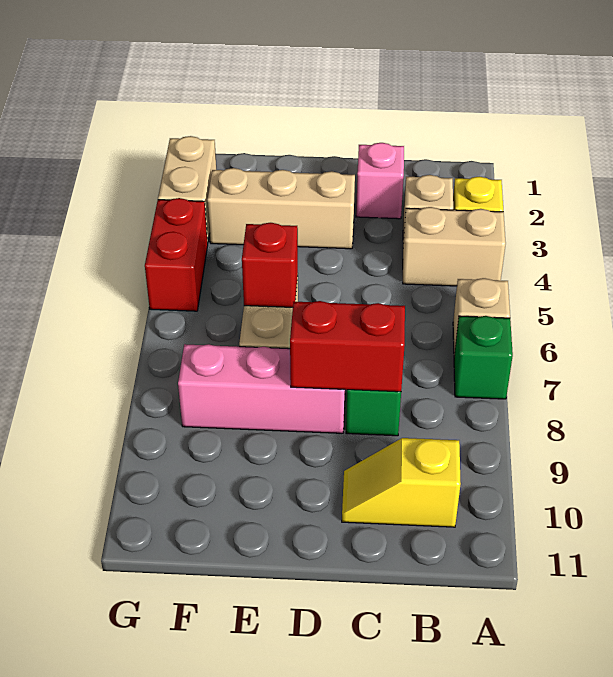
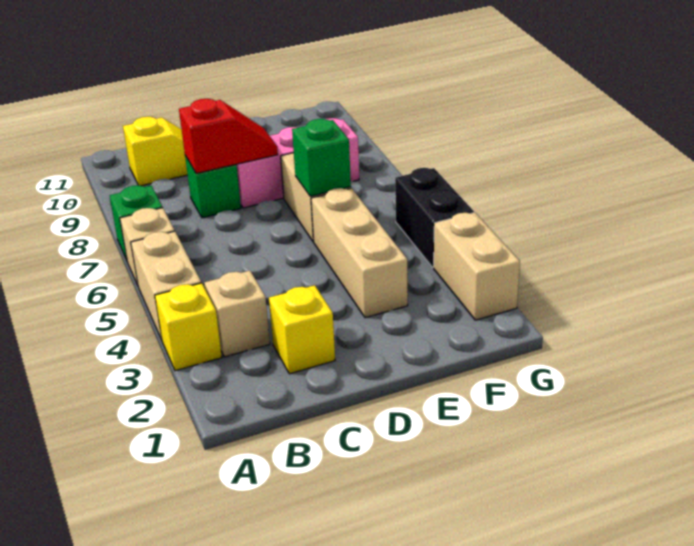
tan 1x2 brick [403,207,506,286] -> tan 1x2 brick turned to [131,231,201,340]
pink 1x1 brick [356,143,404,219] -> yellow 1x1 brick [269,285,335,374]
red 1x2 brick [290,301,405,392] -> red 1x2 slope [179,99,278,174]
tan 1x3 brick [207,168,355,249] -> tan 1x3 brick turned to [311,188,408,318]
red 1x1 brick [242,223,298,307] -> green 1x1 brick [292,119,351,196]
red 1x2 brick [145,198,208,311] -> black 1x2 brick [395,168,474,267]

